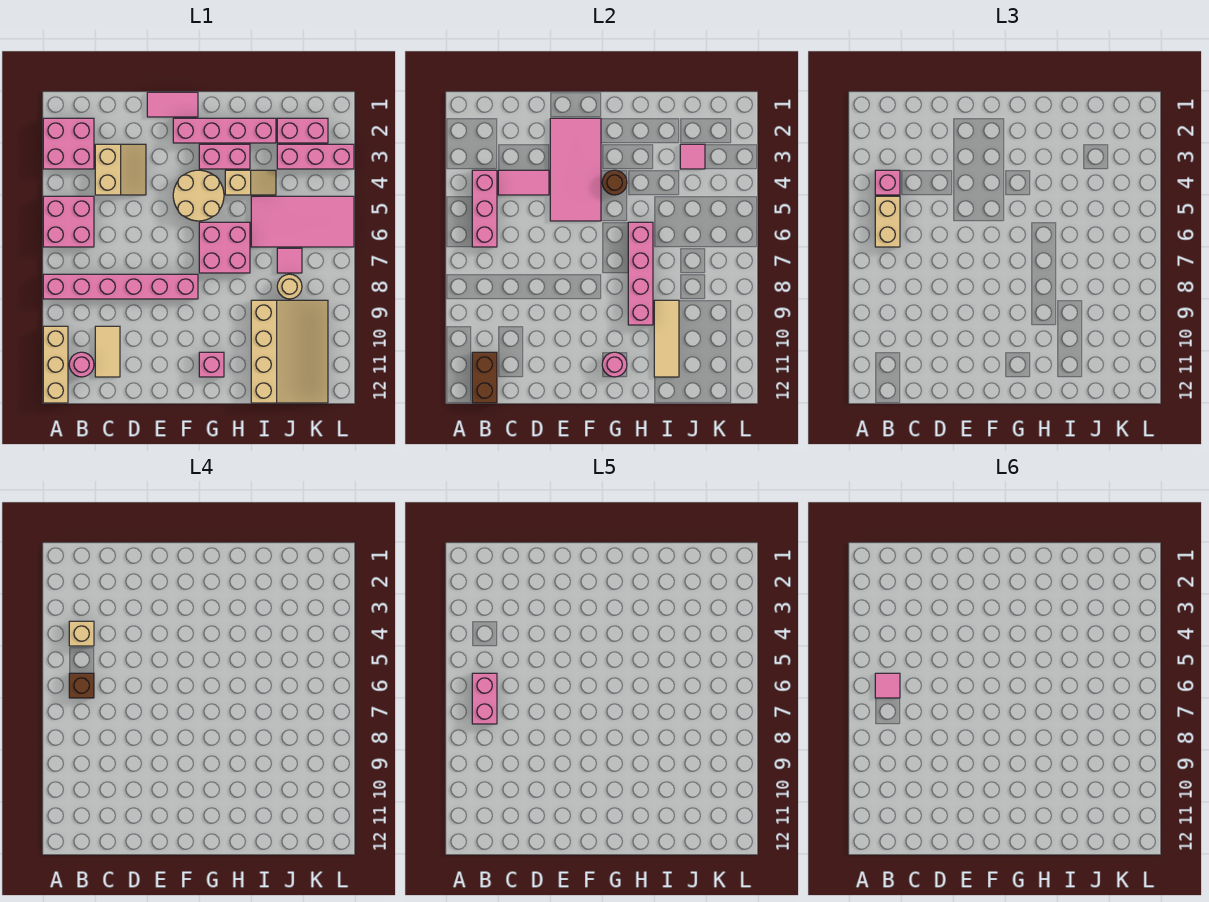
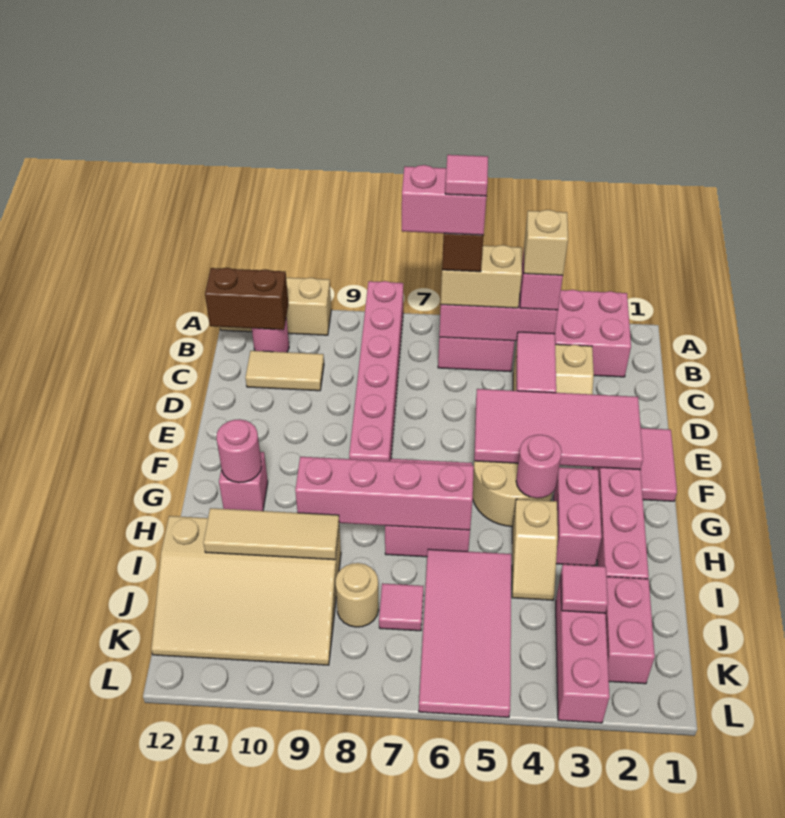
brown 1x1 round brick [602,170,627,195] -> pink 1x1 round brick [516,435,562,498]

